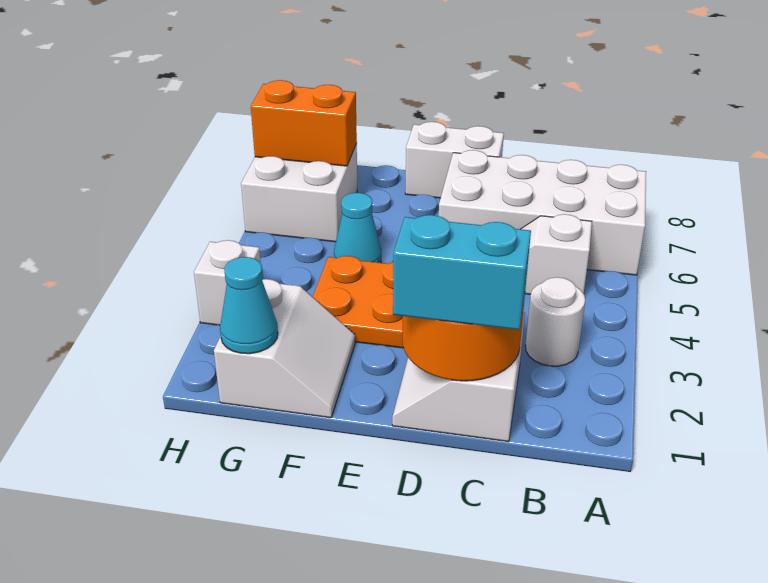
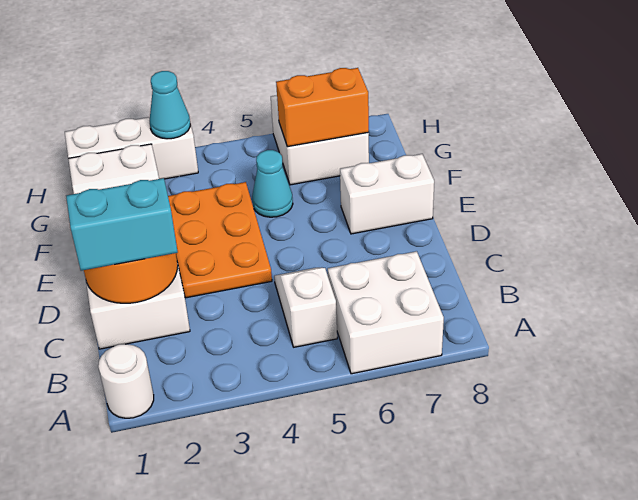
white 2x4 brick [439,150,646,275] -> white 2x2 brick [328,251,444,374]
white 1x1 round brick [525,277,585,366] -> white 1x1 round brick moved to [98,344,154,418]
cyan 1x2 brick [393,215,531,330] -> cyan 1x2 brick turned to [66,178,178,271]
white 1x2 brick [405,122,504,198] -> white 1x2 brick turned to [340,154,434,234]
cyan 1x1 cone [220,257,278,354] -> cyan 1x1 cone moved to [150,71,190,139]
orange 1x2 brick [251,80,357,166] -> orange 1x2 brick turned to [276,68,369,147]
white 1x1 brick [194,240,261,325] -> white 1x3 brick [65,117,198,179]

